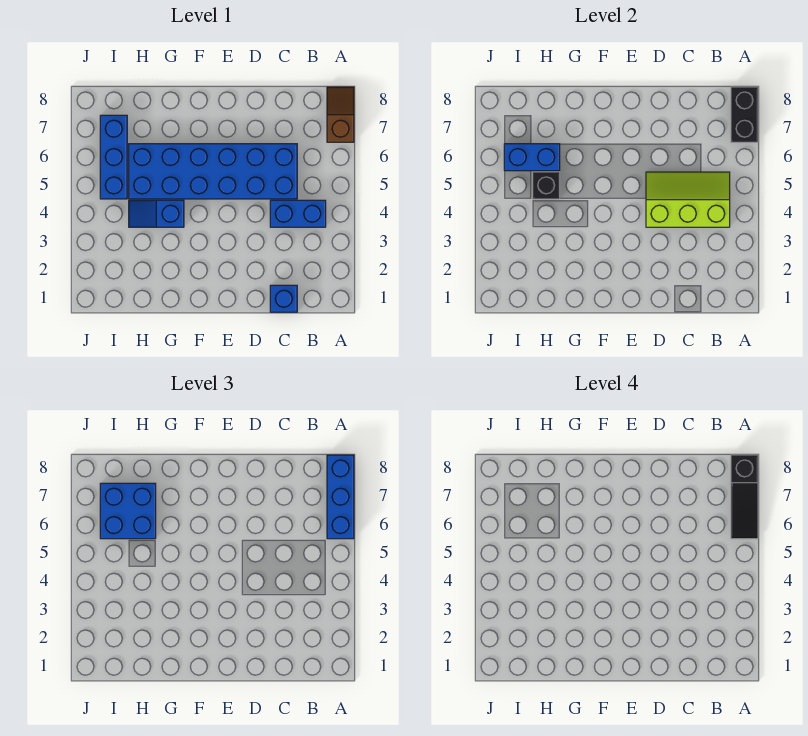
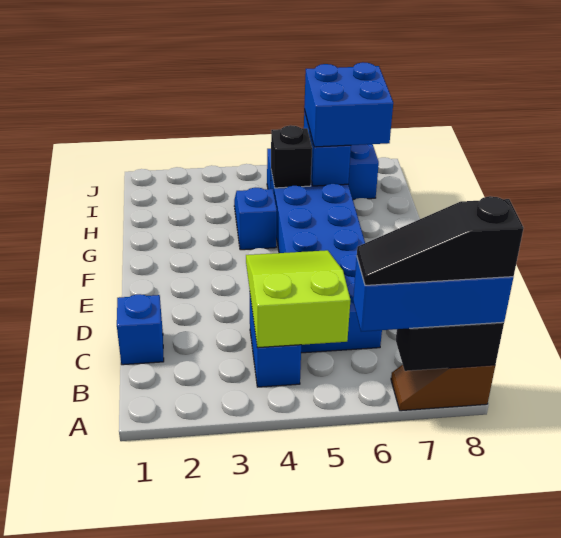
brown 1x2 slope [327,87,354,142] -> brown 1x2 slope turned to [391,365,495,411]
lime 2x3 slope [646,172,730,227] -> lime 2x3 slope turned to [246,250,350,348]

